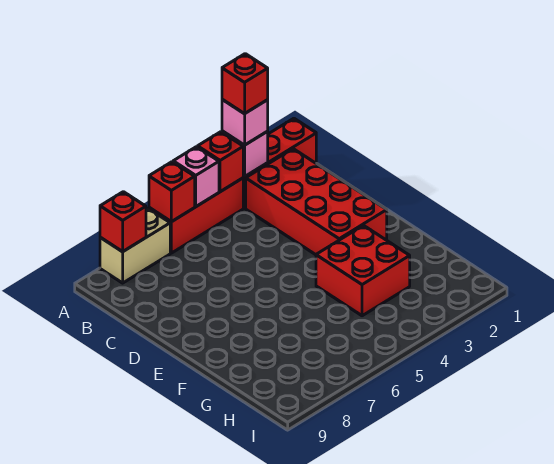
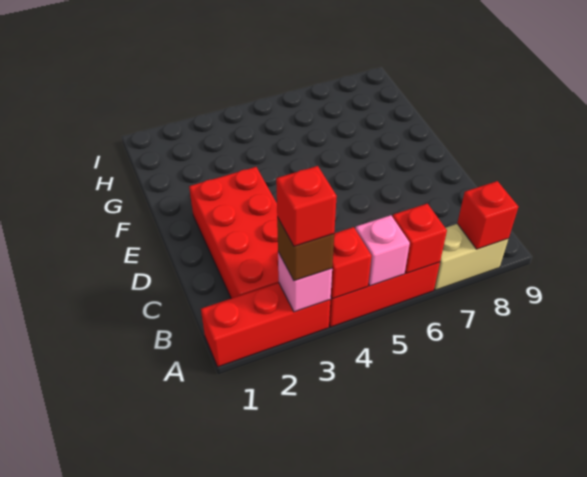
pink 1x1 brick [222,100,268,145] -> brown 1x1 brick [277,217,334,281]
red 2x2 brick [316,226,410,316] -> none

